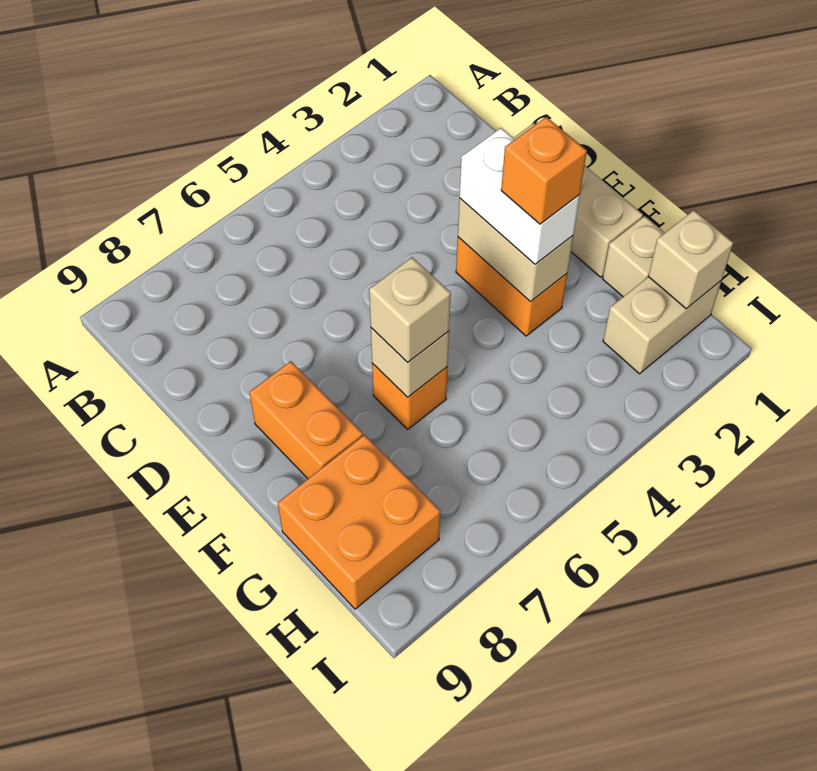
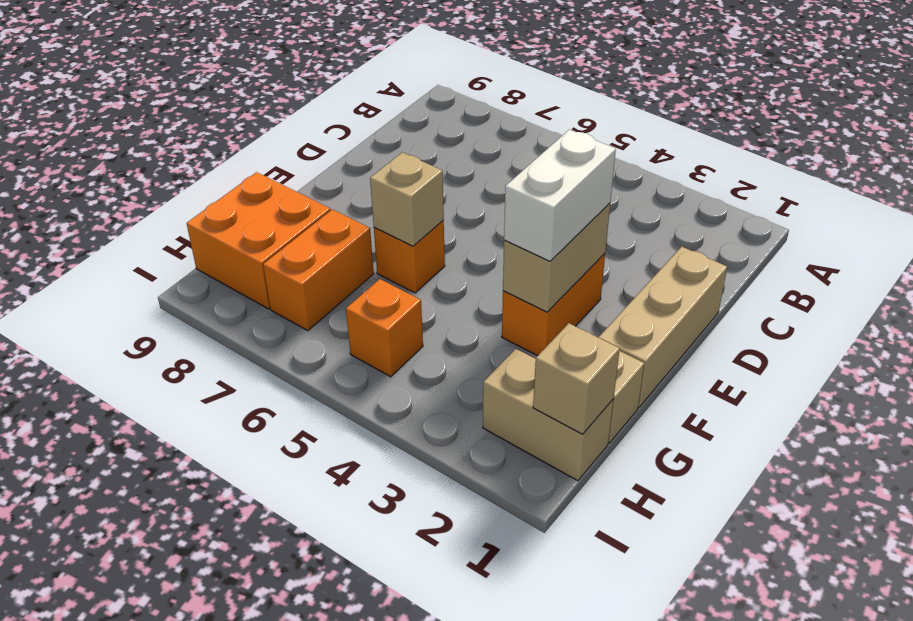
orange 1x2 brick [249,361,363,479] -> orange 1x2 brick moved to [263,209,374,330]
orange 1x1 brick [501,117,587,224] -> orange 1x1 brick moved to [346,279,423,377]
tan 1x1 brick [369,257,451,362] -> none

